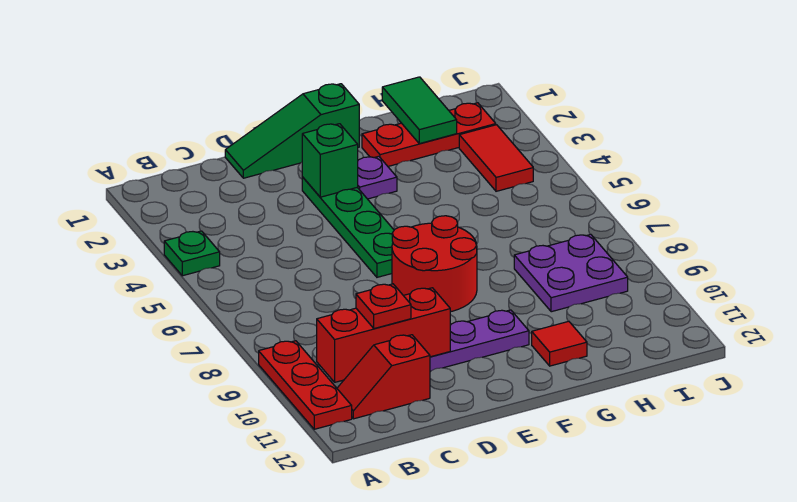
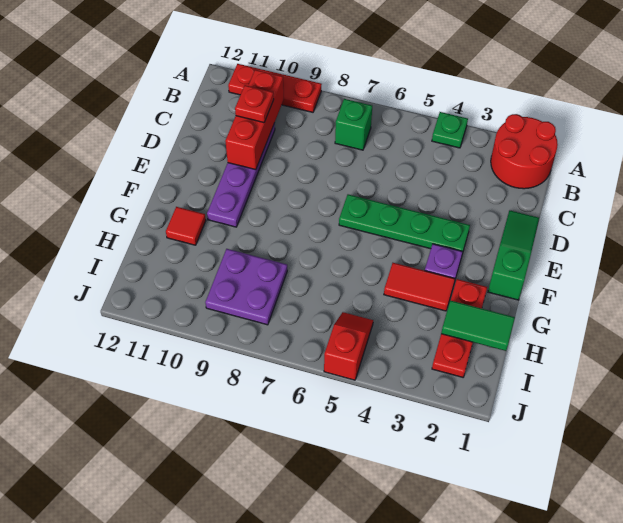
red 1x2 slope [337,335,430,419] -> red 1x2 slope moved to [324,312,373,380]
green 1x1 brick [302,124,358,197] -> green 1x1 brick moved to [335,99,372,150]
red 2x2 round brick [392,216,477,312] -> red 2x2 round brick moved to [491,114,558,189]
red 1x2 tile [459,125,533,191] -> red 1x2 tile moved to [384,263,455,311]

